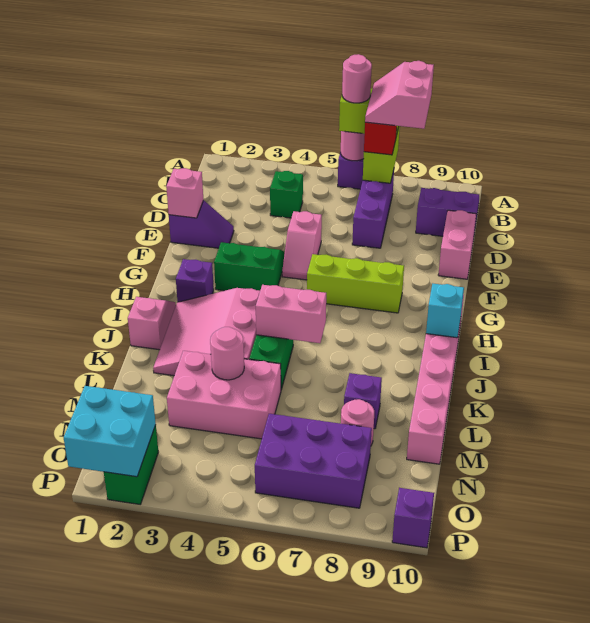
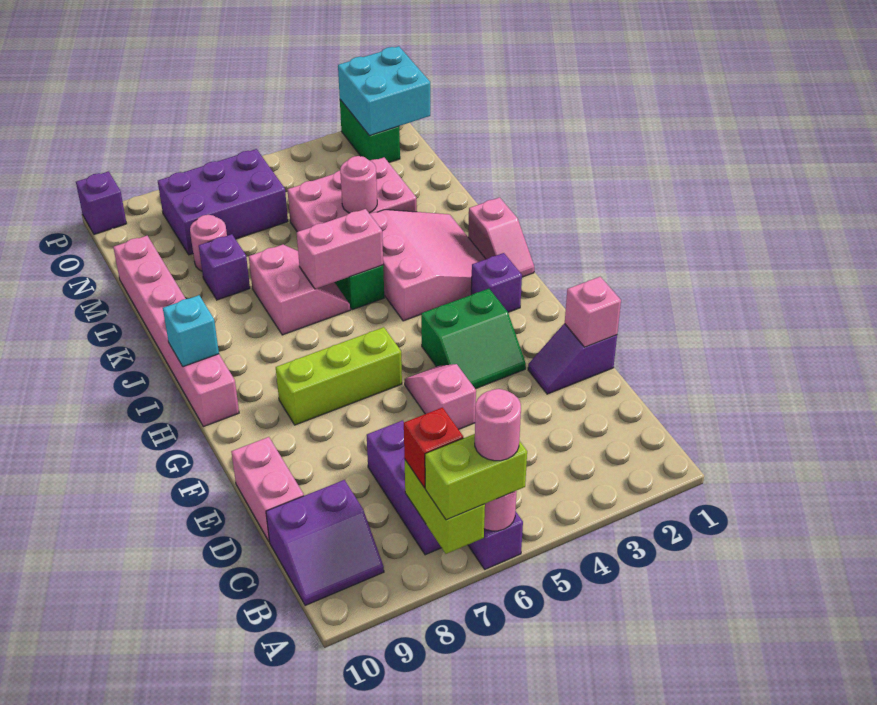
pink 2x2 slope [365,61,434,129] -> pink 2x2 slope moved to [249,245,350,335]
green 1x1 brick [270,171,303,218] -> none

